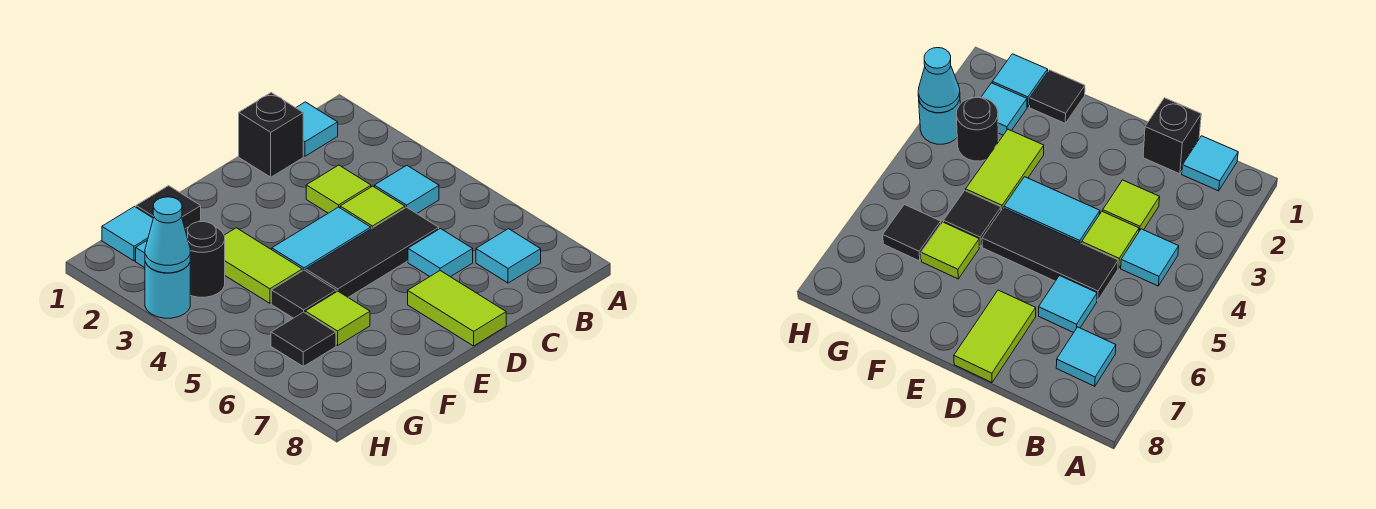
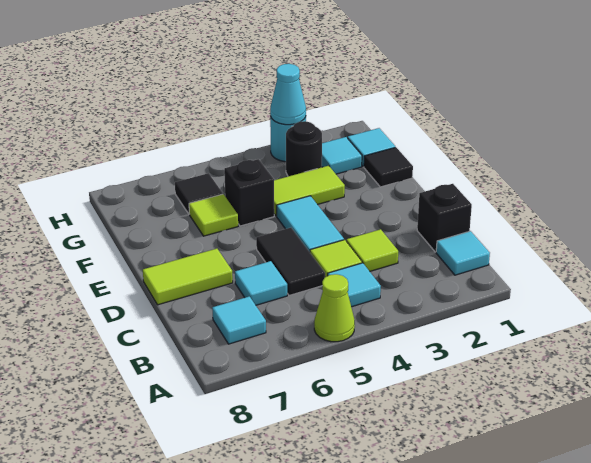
none -> lime 1x1 cone [314,274,355,342]
black 1x3 tile [306,207,439,297] -> black 1x2 tile [256,228,325,295]
black 1x1 tile [271,270,336,318] -> black 1x1 brick [224,159,274,226]

